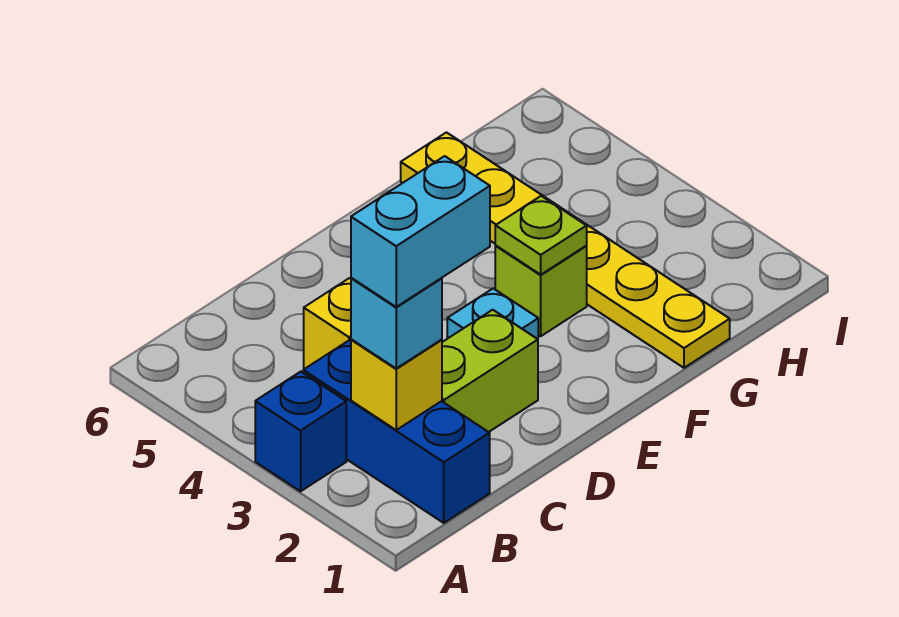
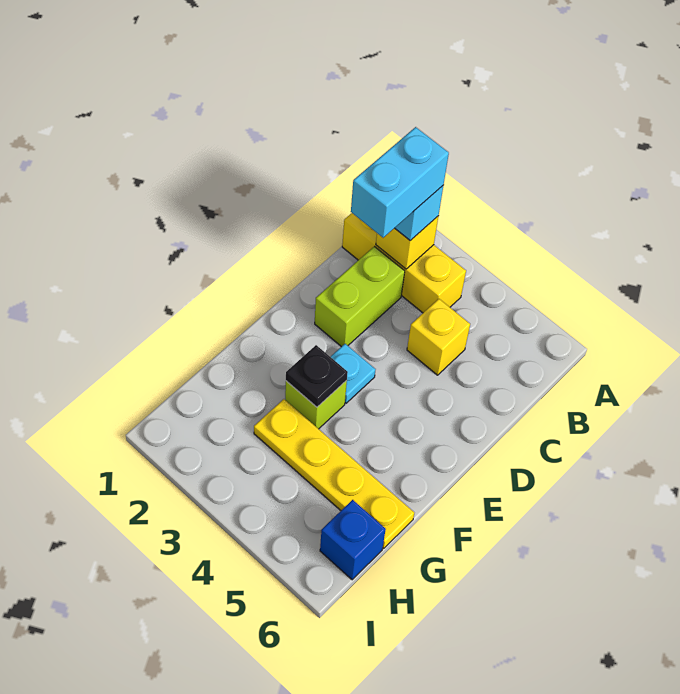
blue 1x1 brick [255,372,346,491] -> blue 1x1 brick moved to [320,500,386,580]
blue 1x3 brick [303,341,490,523] -> yellow 1x3 brick [342,213,466,313]
lime 1x1 plate [495,196,587,275] -> black 1x1 plate [286,345,348,407]
yellow 1x6 plate [401,132,730,368] -> yellow 1x4 plate [254,399,414,548]

